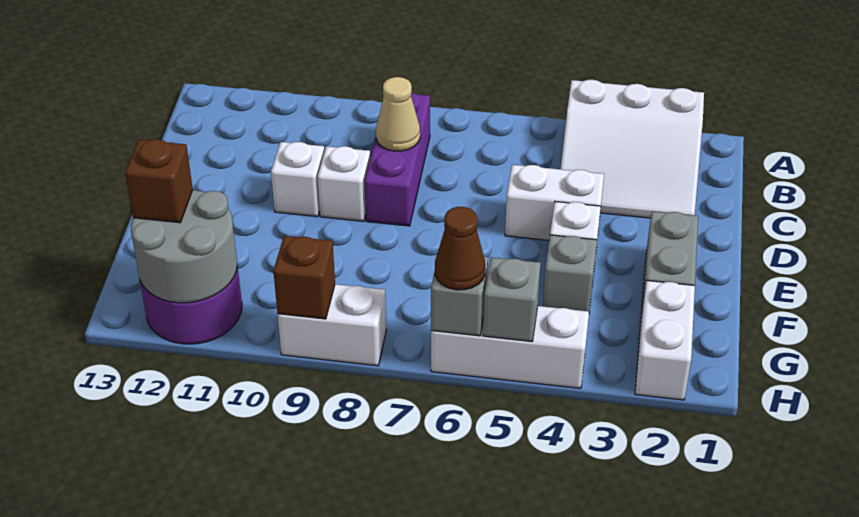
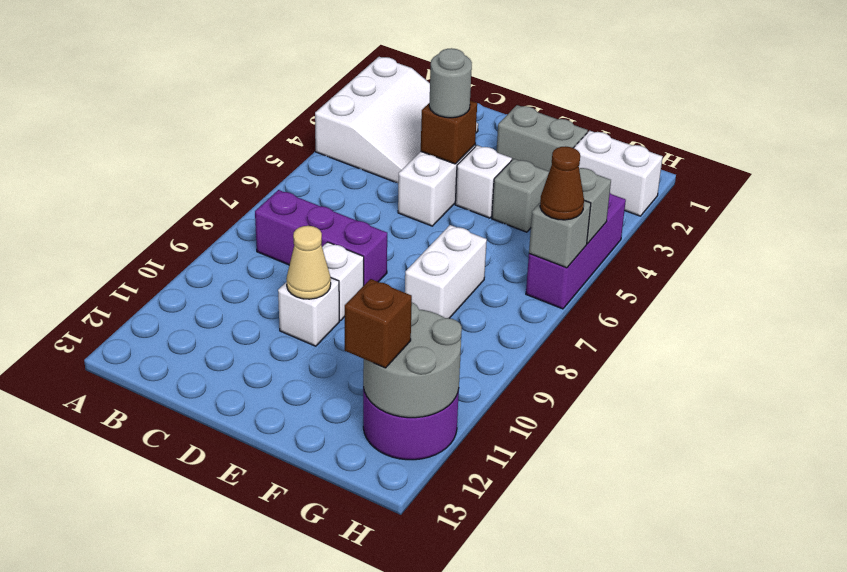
tan 1x1 cone [376,77,420,151] -> tan 1x1 cone moved to [286,226,331,299]
none -> grey 1x1 round brick [429,48,472,118]
white 1x3 brick [431,306,589,388] -> purple 1x3 brick [526,193,626,309]
white 1x2 brick [278,284,386,366] -> white 1x2 brick moved to [405,225,487,318]
brown 1x1 brick [273,236,335,319] -> brown 1x1 brick moved to [421,101,477,164]

